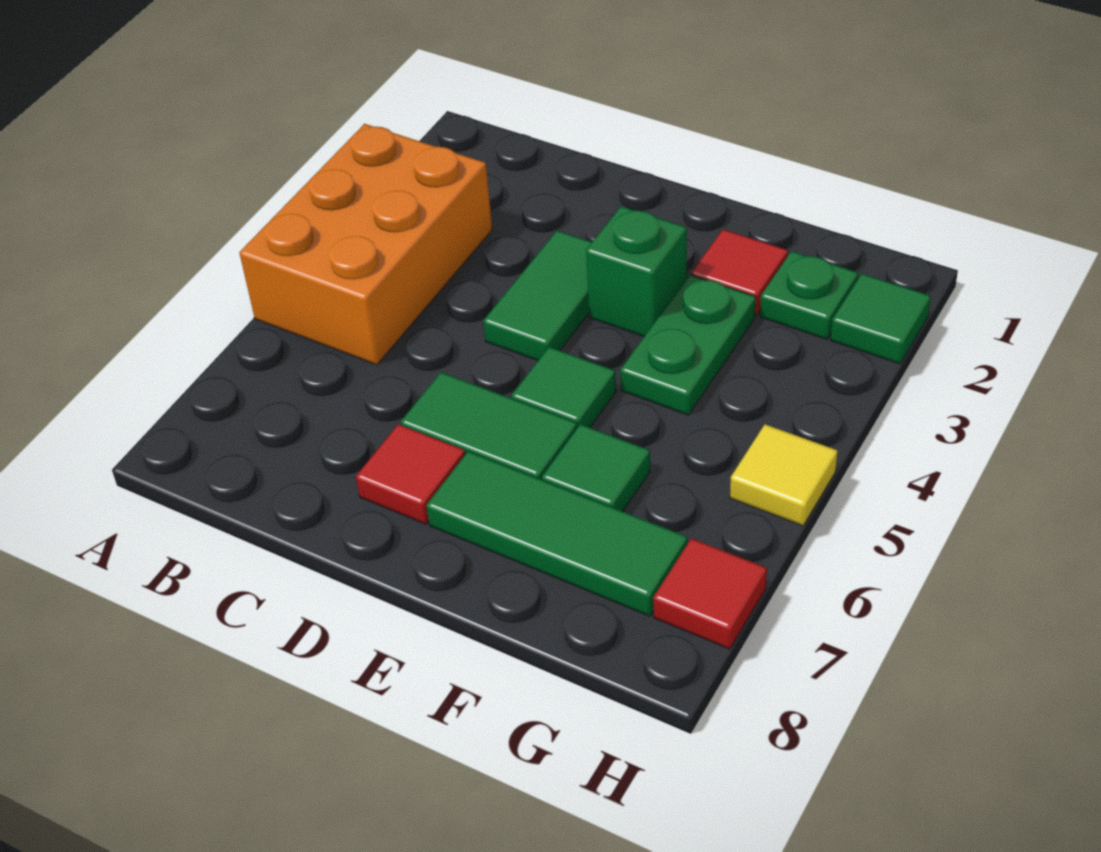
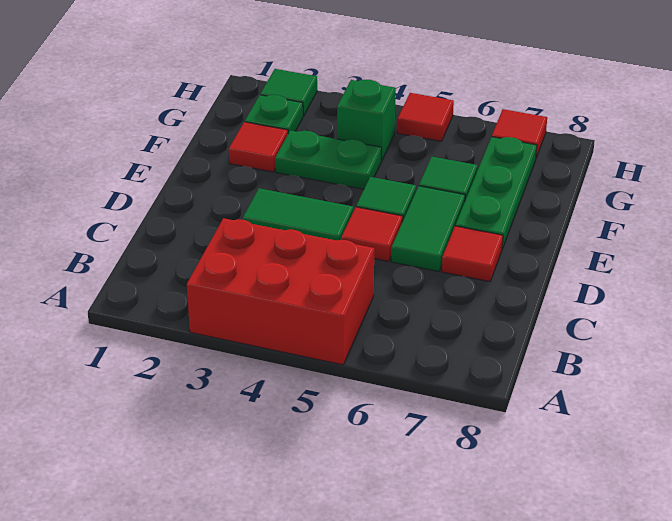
orange 2x3 brick [239,124,492,365] -> red 2x3 brick [187,218,374,365]
none -> red 1x1 tile [341,207,403,262]
green 1x1 brick [586,206,687,337] -> green 1x1 brick moved to [337,80,396,161]
green 1x3 tile [426,451,687,616] -> green 1x3 plate [455,137,537,249]
yellow 1x1 tile [730,424,838,526] -> red 1x1 tile [397,93,454,141]

